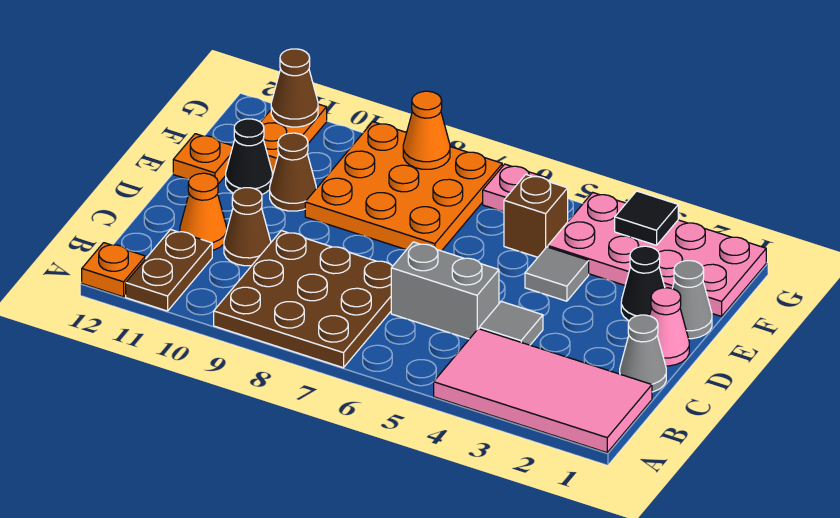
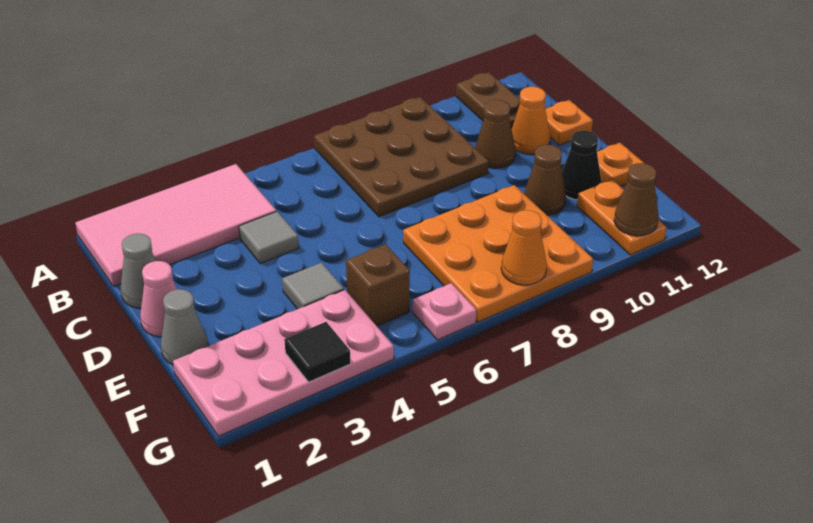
orange 1x1 plate [82,243,145,297] -> orange 1x1 plate moved to [545,100,593,145]
grey 1x2 brick [391,242,499,339] -> none
black 1x1 cone [621,246,665,321] -> none

